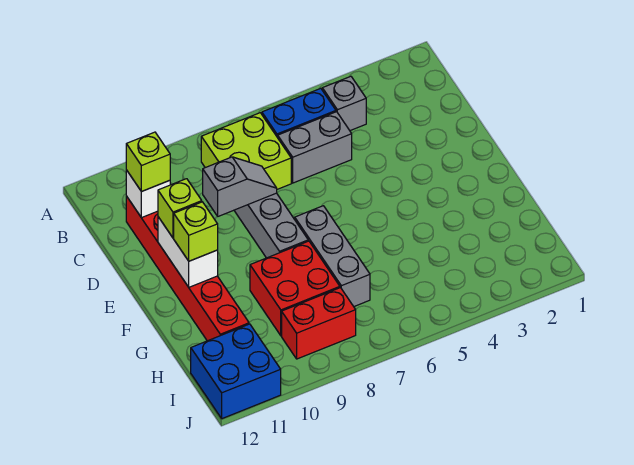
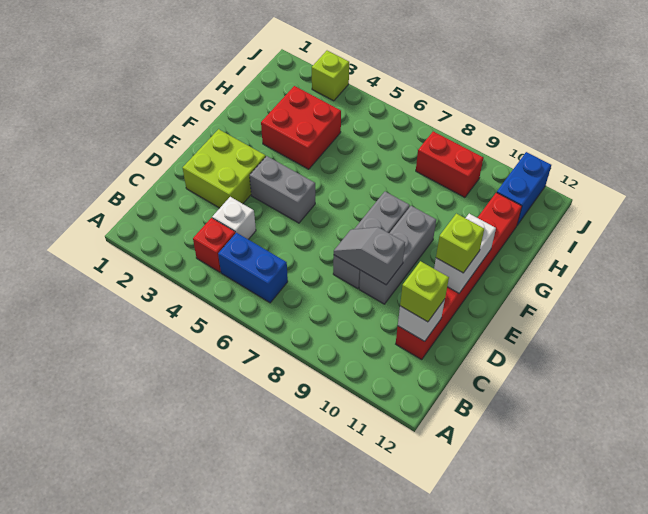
grey 1x1 brick [322,76,366,131] -> red 1x1 brick [193,218,235,272]
lime 2x2 brick [201,113,291,189] -> lime 2x2 brick moved to [183,129,266,208]
none -> white 1x1 brick [212,197,256,239]
grey 1x2 brick [278,112,352,183] -> grey 1x2 brick moved to [250,156,315,223]
grey 1x3 brick [295,206,370,306] -> grey 1x3 brick moved to [359,206,436,304]
lime 1x1 brick [174,202,218,261] -> lime 1x1 brick moved to [312,51,349,101]
red 2x2 brick [250,241,340,336] -> red 2x2 brick moved to [261,86,341,169]
blue 2x2 brick [191,324,281,419] -> blue 1x2 brick [497,152,551,225]

